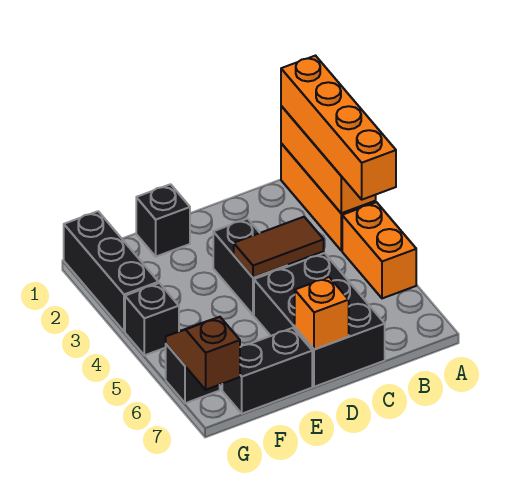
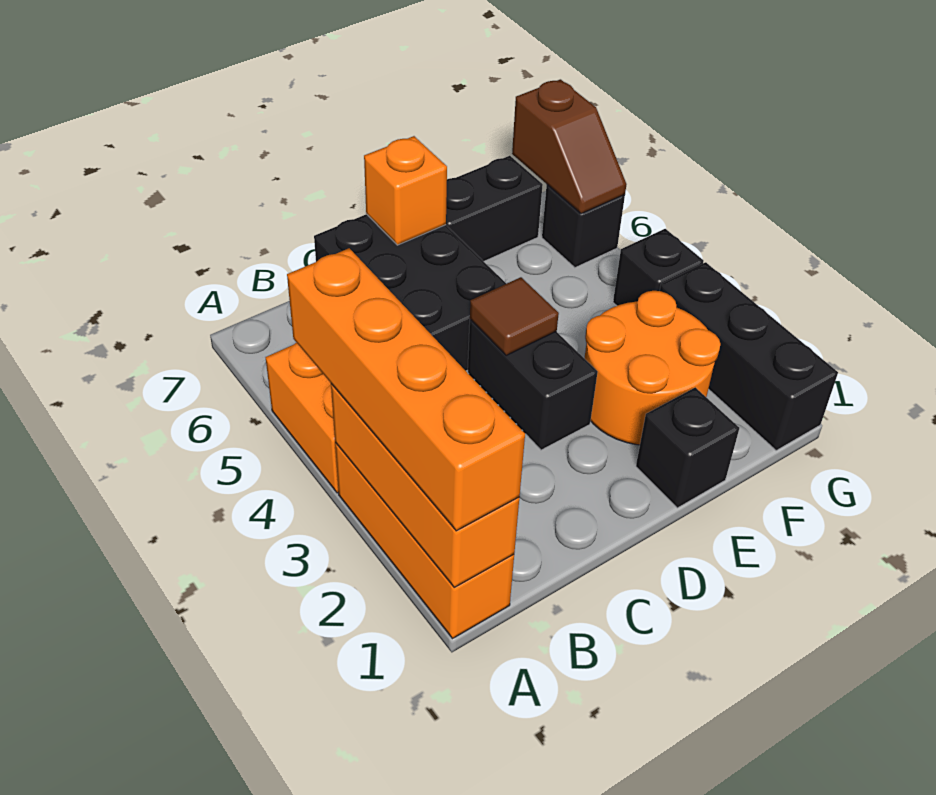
brown 1x2 tile [234,217,324,278] -> brown 1x1 tile [470,277,559,355]
none -> orange 2x2 round brick [584,291,720,445]

